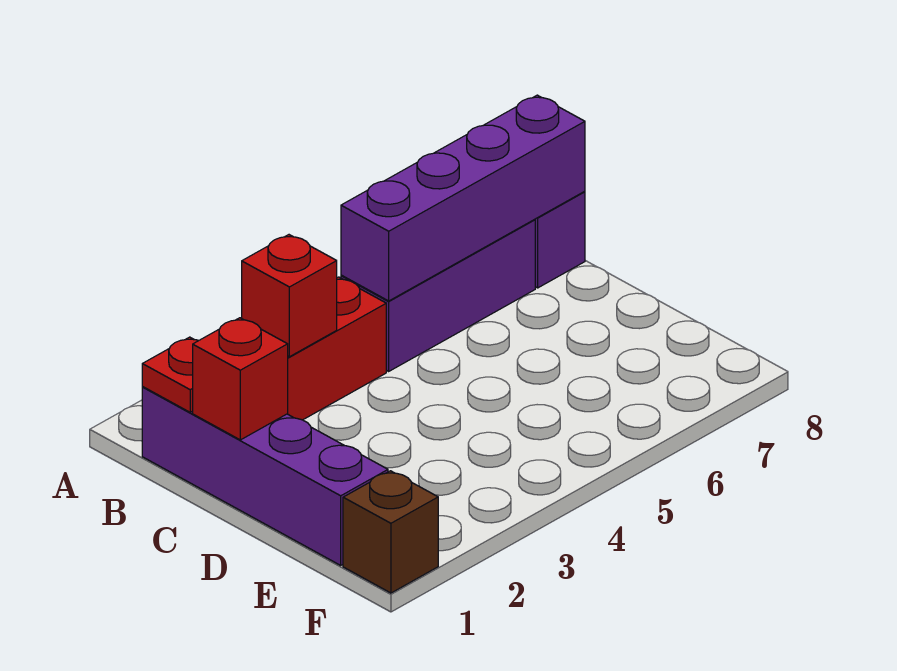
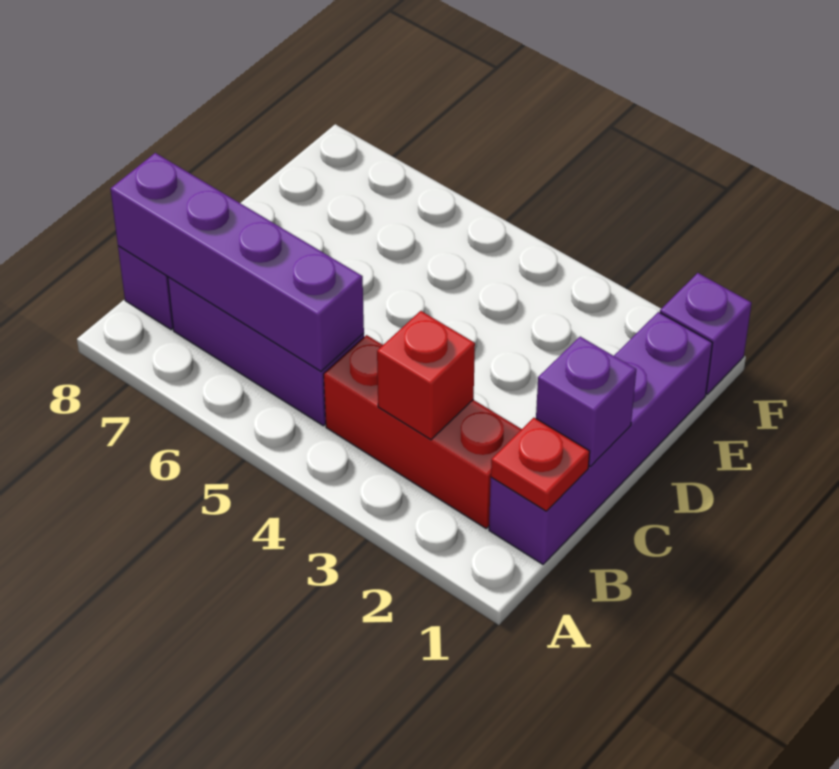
red 1x1 brick [193,318,288,440] -> purple 1x1 brick [536,337,636,467]
brown 1x1 brick [343,471,438,593] -> purple 1x1 brick [660,273,752,394]

